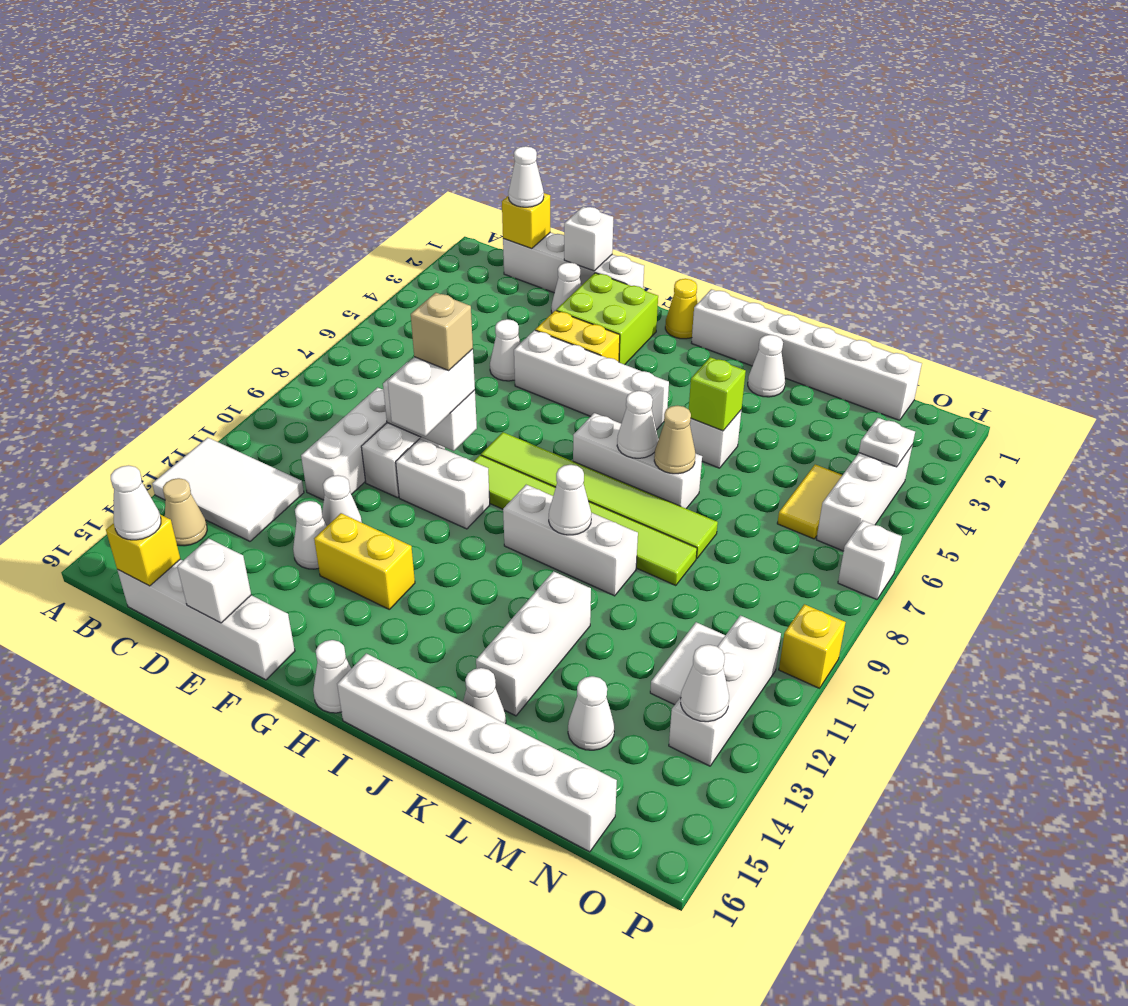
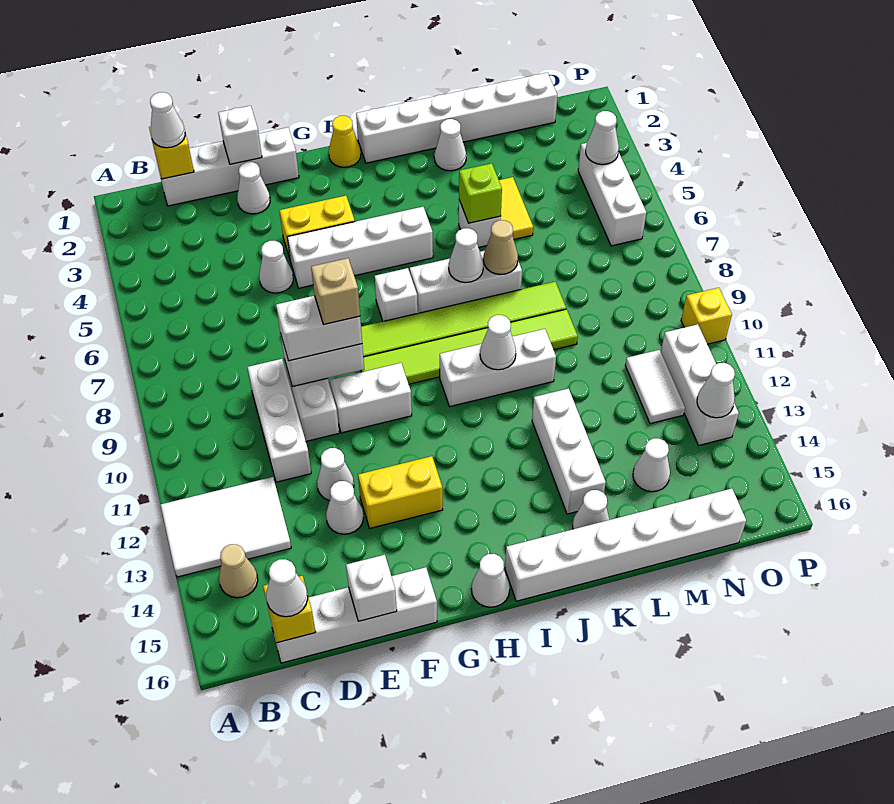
lime 2x2 brick [556,273,658,365] -> none
white 1x2 brick [388,349,475,436] -> white 1x2 brick turned to [276,296,362,361]
yellow 1x2 tile [777,464,842,539] -> yellow 1x2 tile moved to [499,177,533,239]
white 1x1 plate [859,418,915,467] -> white 1x1 cone [586,111,619,165]
white 1x1 brick [838,520,902,600] -> white 1x1 brick moved to [375,268,418,321]

